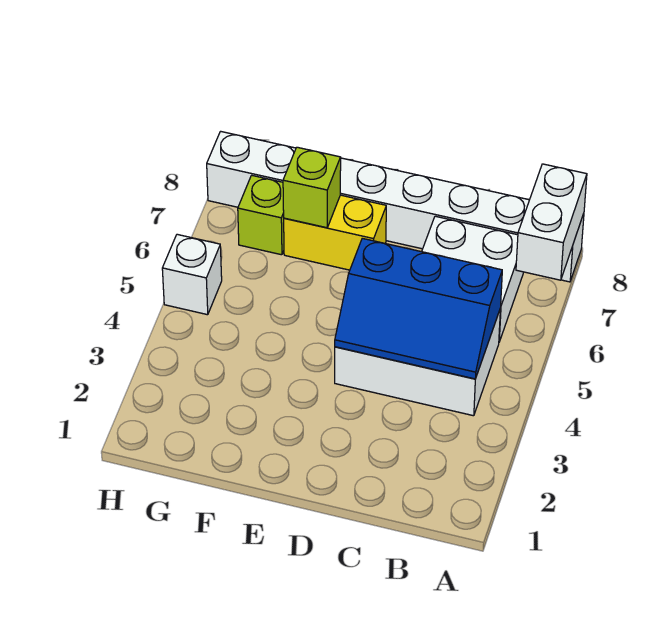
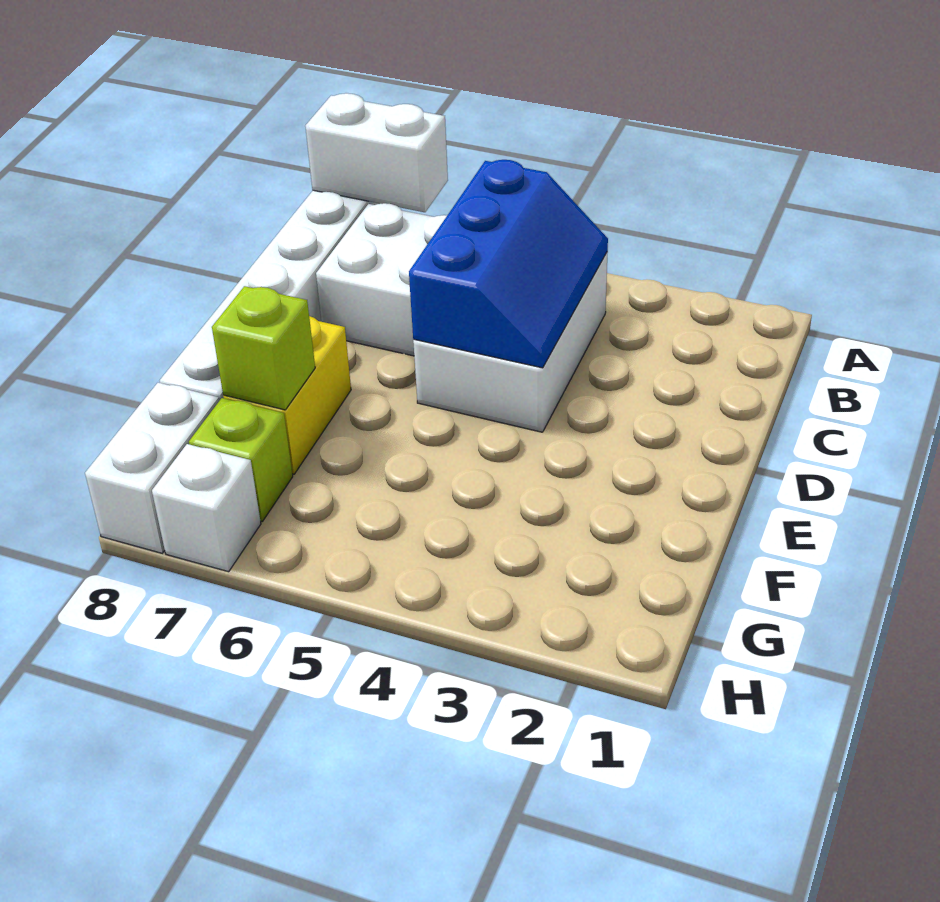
white 1x1 brick [162,234,222,315] -> white 1x1 brick moved to [152,444,261,572]

